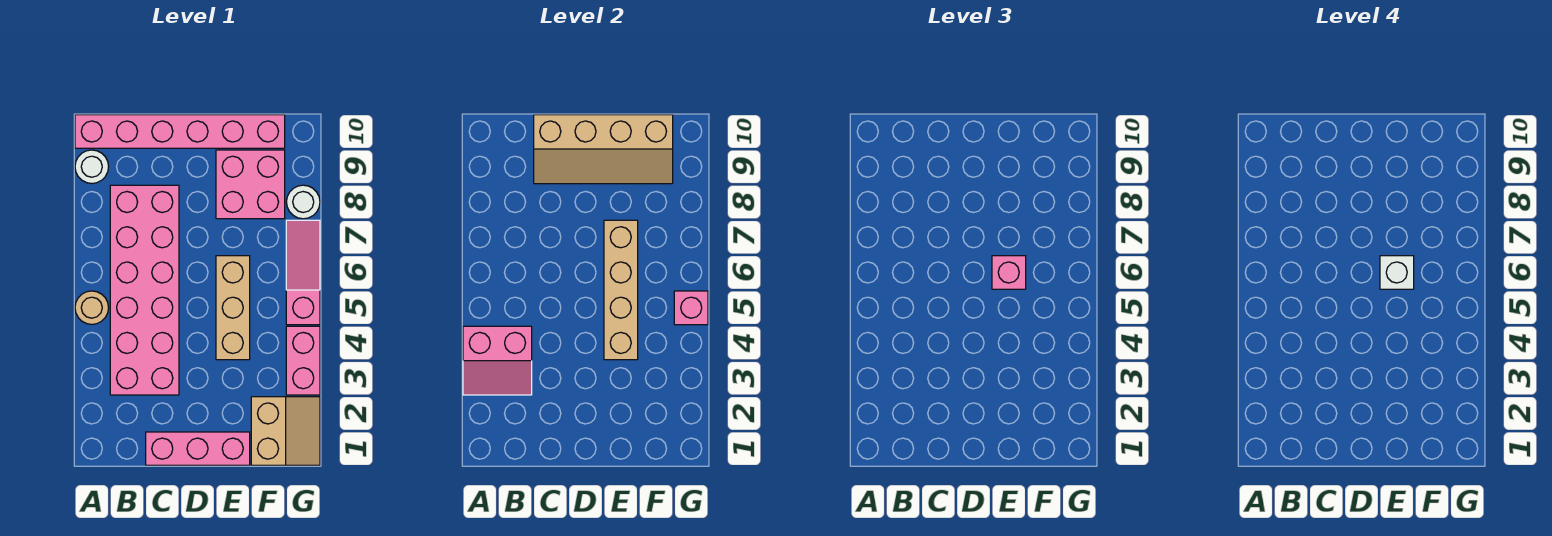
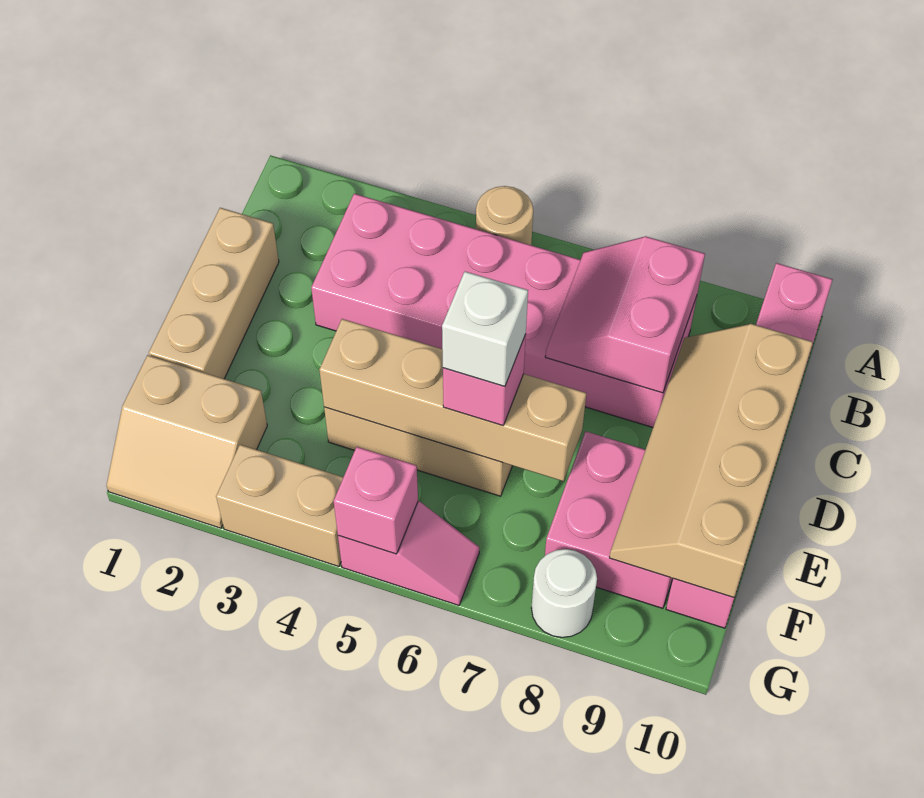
pink 2x2 slope [463,326,532,395] -> pink 2x2 slope moved to [545,236,705,393]
white 1x1 round brick [75,150,109,184] -> none
pink 1x3 brick [146,432,250,465] -> tan 1x3 brick [149,208,279,379]
pink 1x2 brick [286,326,320,395] -> tan 1x2 brick [216,445,343,566]
pink 1x3 slope [286,220,320,325] -> pink 1x2 slope [338,501,479,605]

